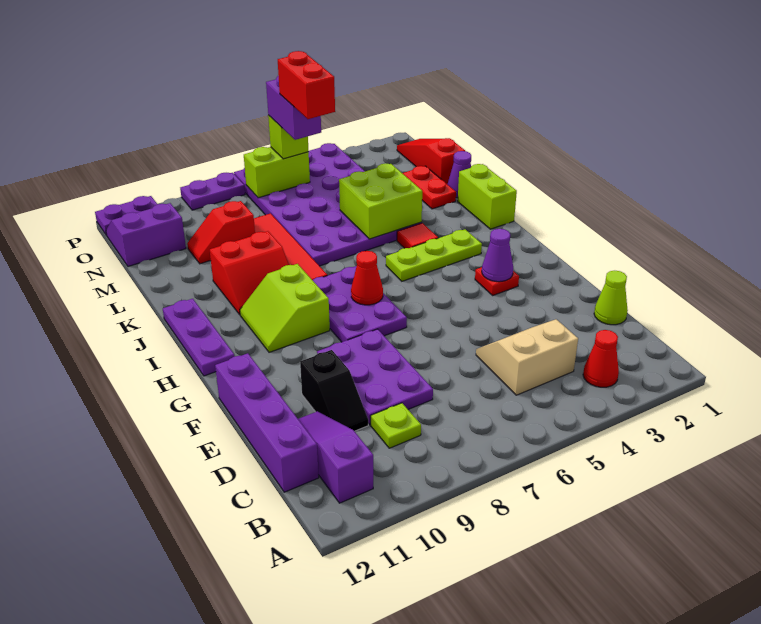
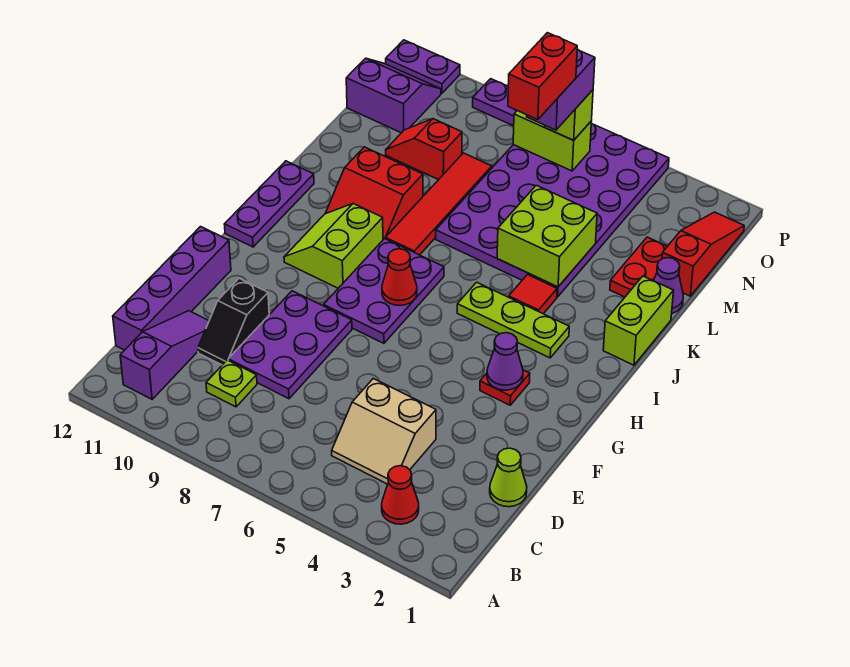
tan 2x2 slope [476,319,578,395] -> tan 2x2 slope turned to [332,379,436,484]

